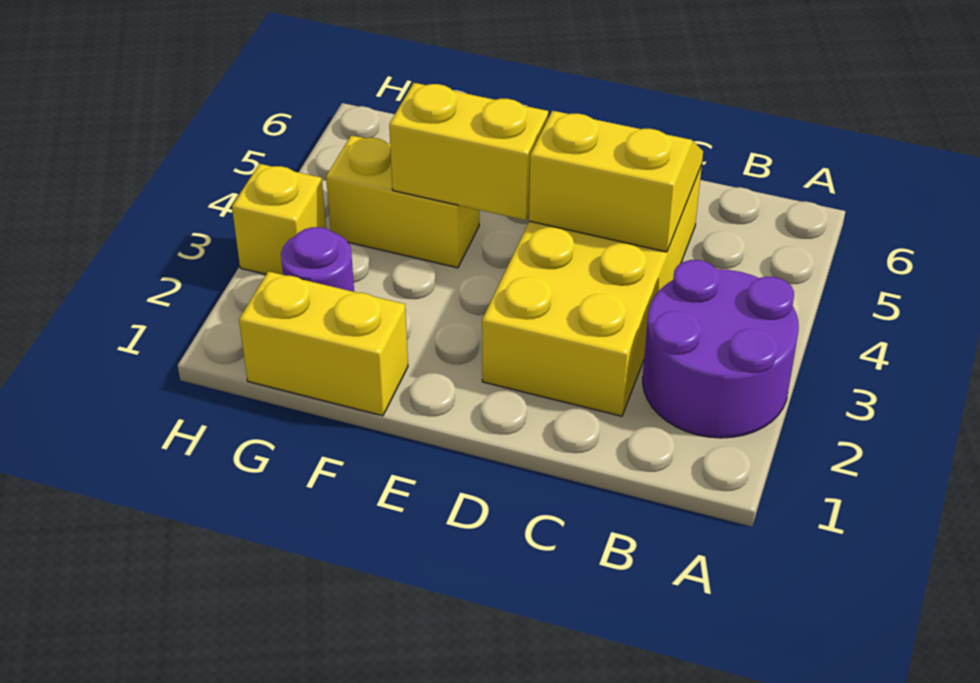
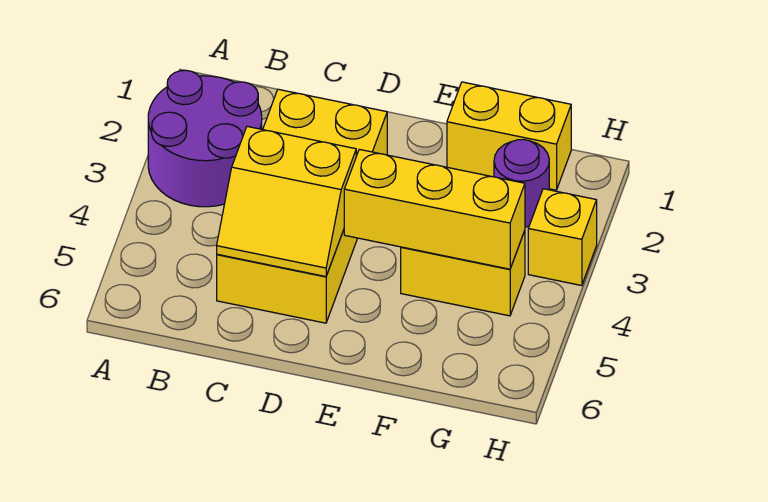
yellow 1x2 brick [389,83,548,220] -> yellow 1x3 brick [344,149,525,269]

